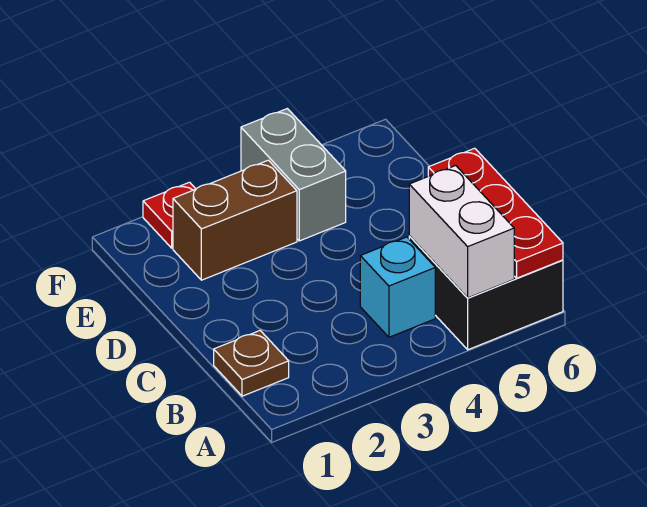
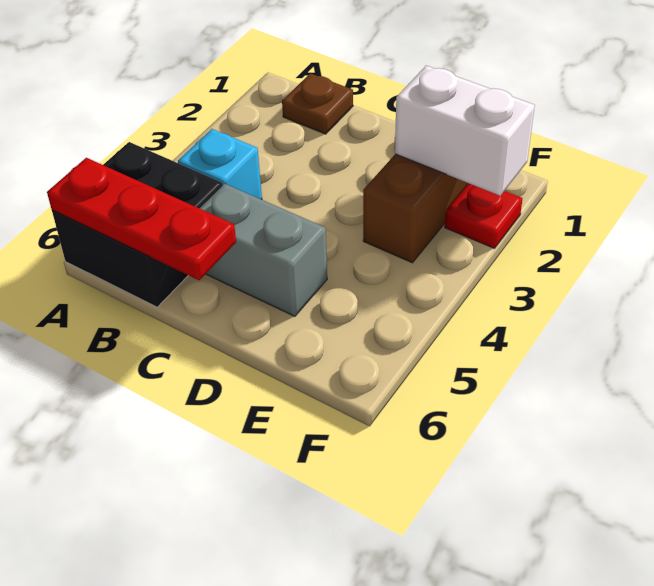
white 1x2 brick [409,166,514,298] -> white 1x2 brick moved to [395,66,535,196]
grey 1x2 brick [241,109,346,241] -> grey 1x2 brick moved to [200,184,327,316]

